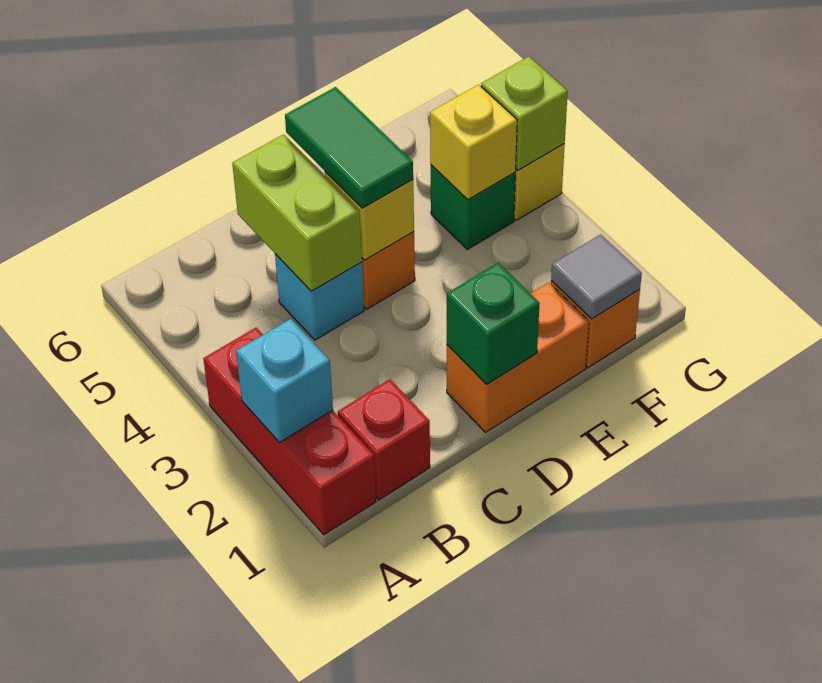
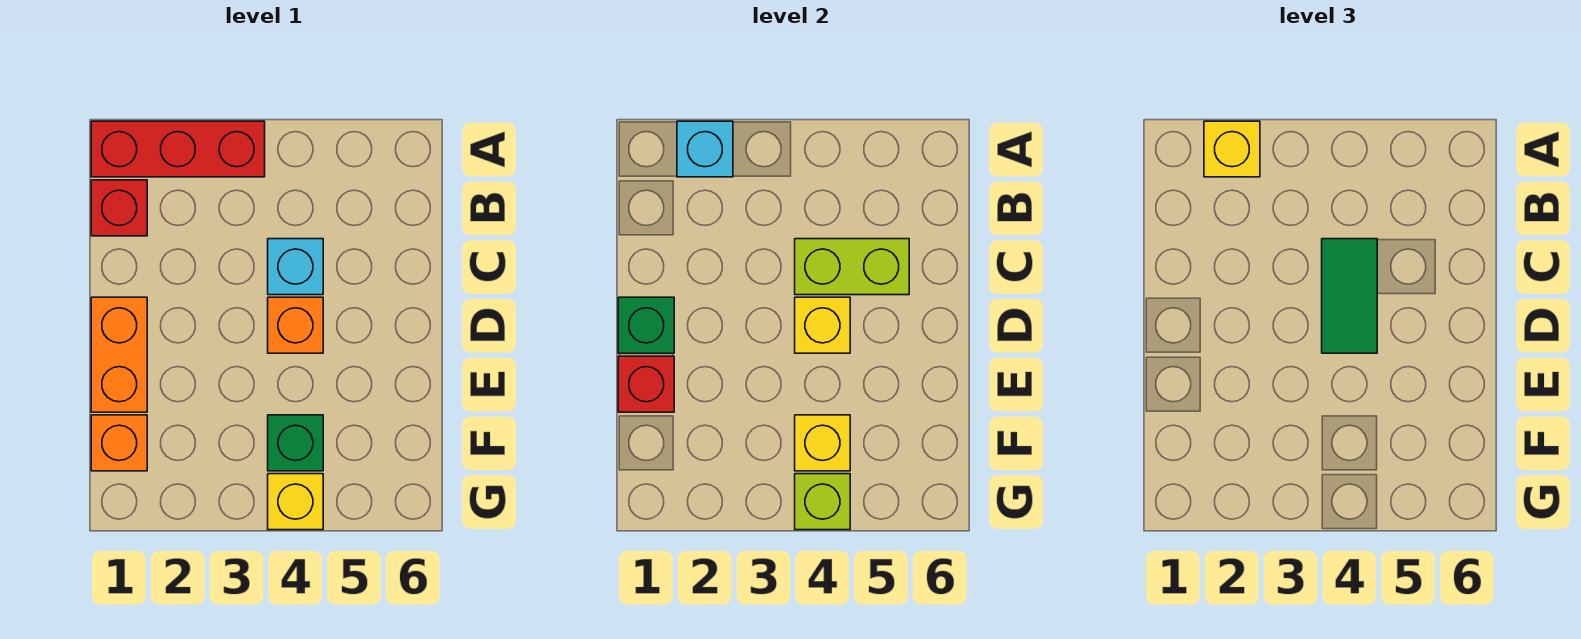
none -> yellow 1x1 brick [1204,121,1260,177]
green 1x2 tile [285,87,413,208] -> green 1x2 tile turned to [1322,239,1377,353]
none -> red 1x1 brick [618,356,674,412]
grey 1x1 tile [551,234,642,319] -> none

